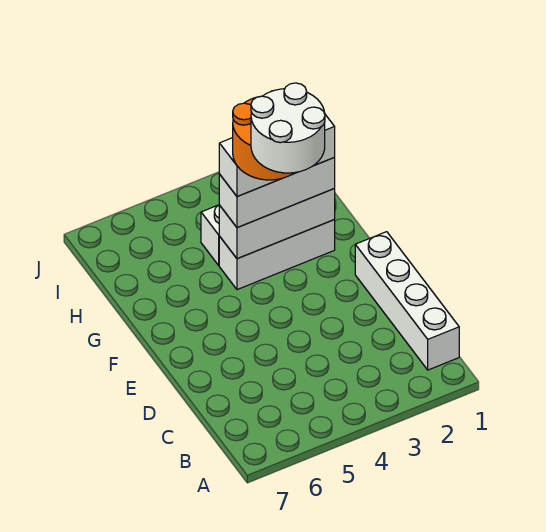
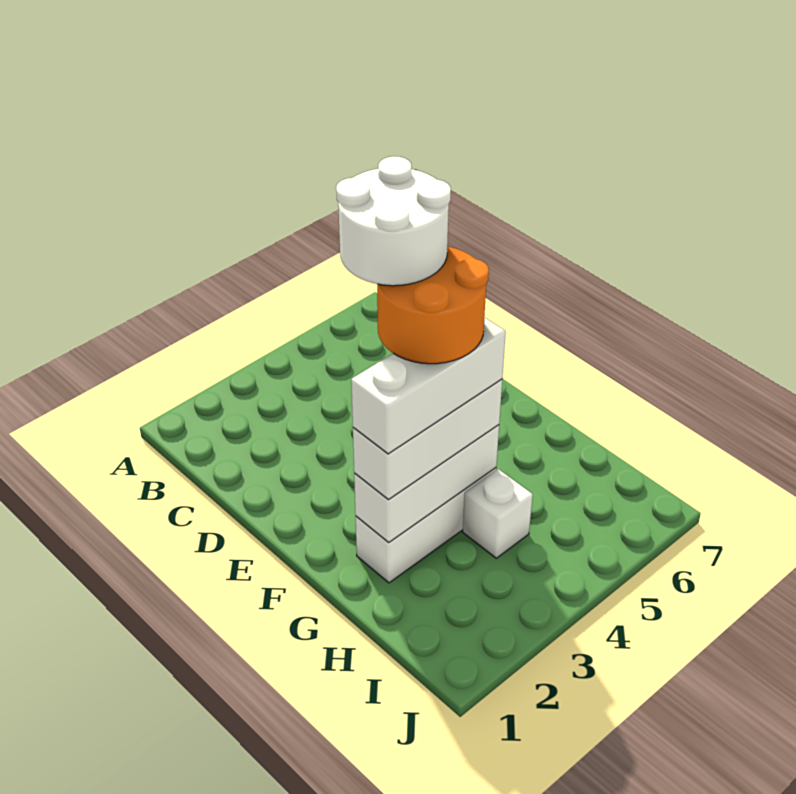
white 1x4 brick [355,232,459,370] -> none

